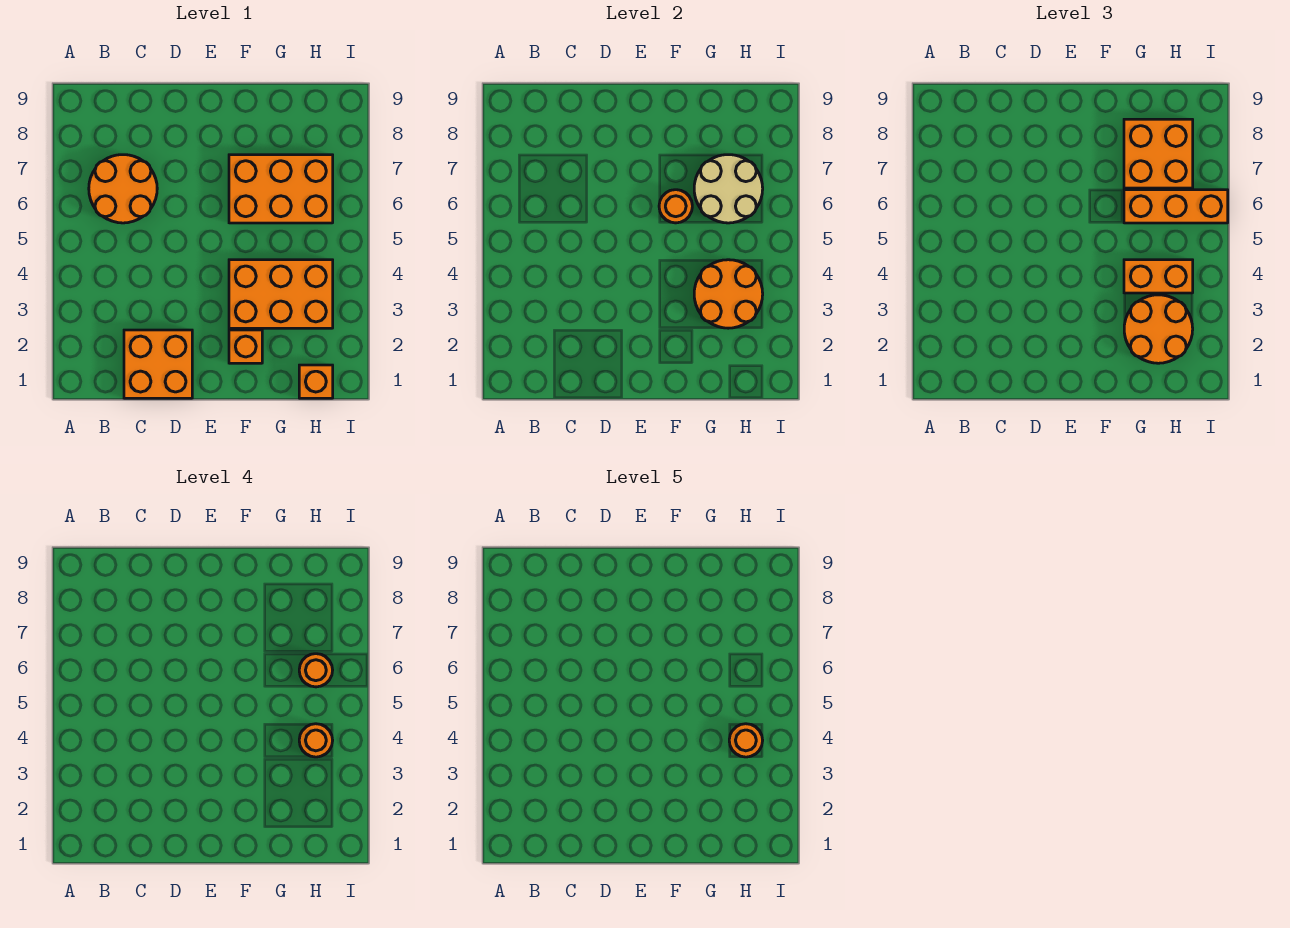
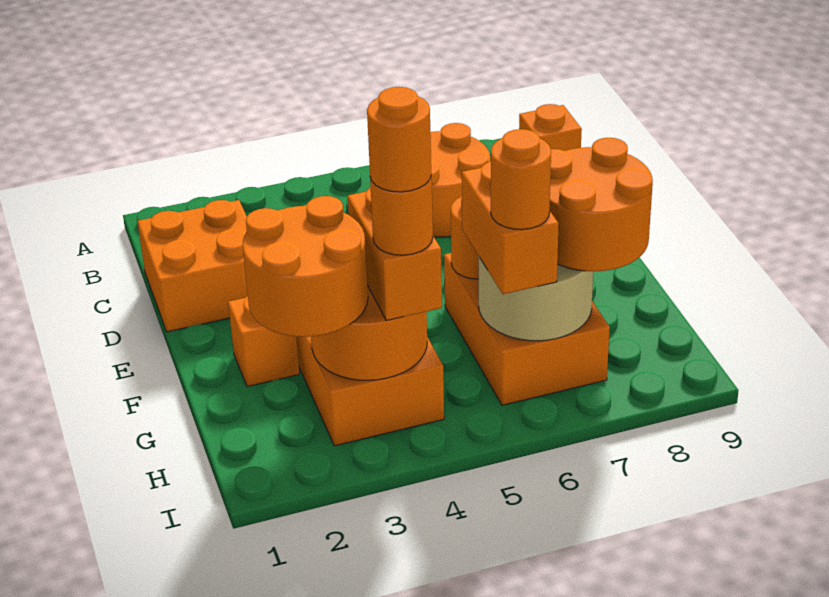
orange 1x3 brick [1124,190,1228,223] -> orange 1x2 brick [462,161,559,294]
orange 2x2 brick [1124,119,1193,188] -> orange 2x2 round brick [550,138,653,271]
orange 1x1 brick [299,365,333,398] -> orange 1x1 brick moved to [519,104,582,151]

